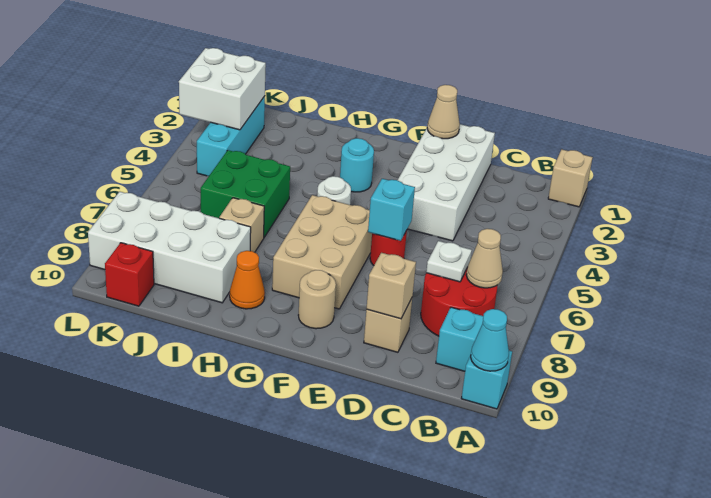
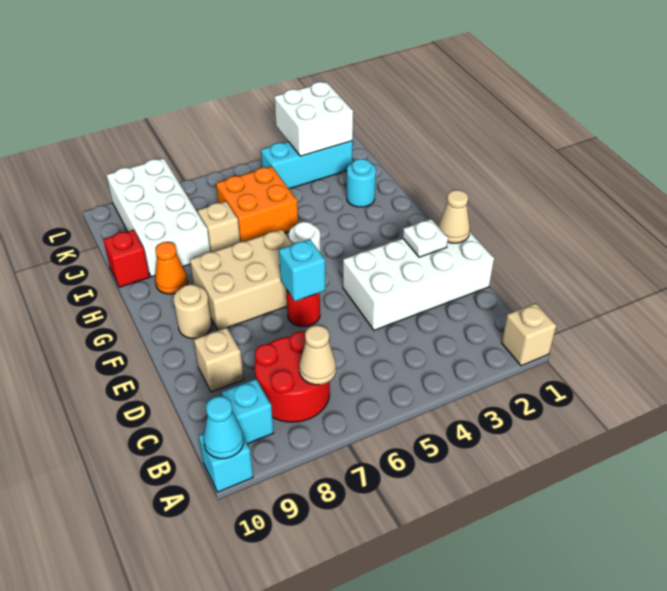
white 1x1 plate [426,241,472,282] -> white 1x1 plate moved to [403,219,448,257]
tan 1x1 brick [366,253,416,319] -> none
cyan 1x1 round brick [340,138,374,192] -> cyan 1x1 round brick moved to [347,159,376,207]
green 2x2 brick [201,150,290,237] -> orange 2x2 brick [216,166,298,242]
red 1x1 brick [105,243,154,306] -> red 1x1 brick moved to [103,230,149,287]

